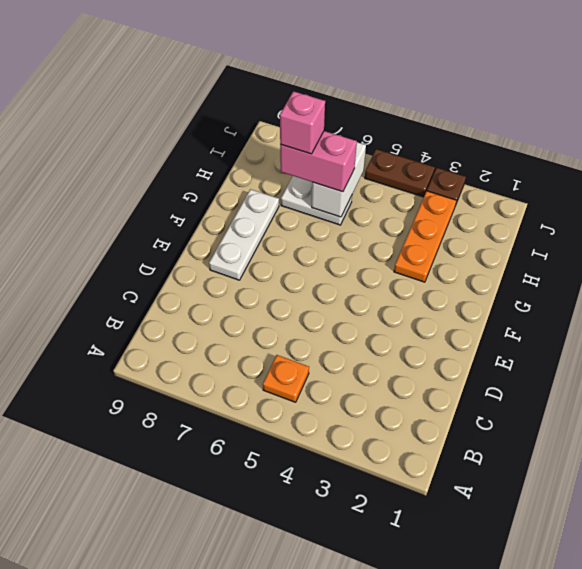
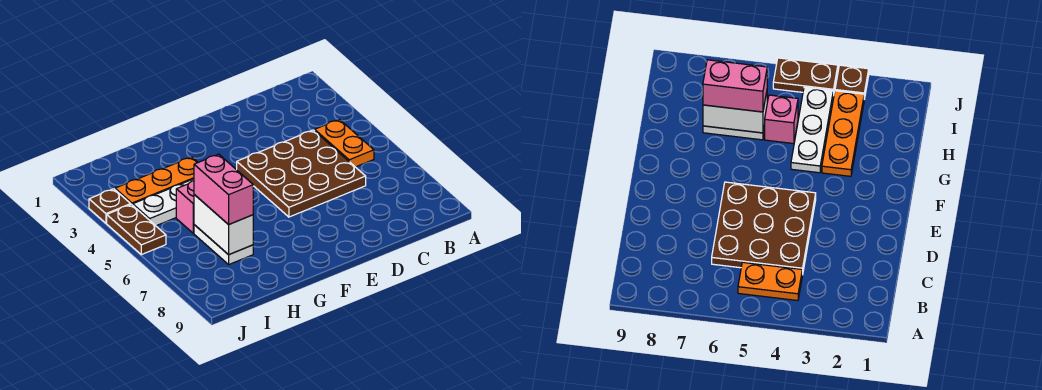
orange 1x1 plate [263,355,309,402] -> orange 1x2 plate [315,119,374,167]
none -> brown 3x3 plate [237,130,366,217]
white 1x3 plate [209,189,279,280] -> white 1x3 plate moved to [133,179,194,226]
white 1x2 brick [312,142,366,217] -> white 1x2 brick turned to [194,195,253,255]
pink 1x1 brick [280,91,325,154] -> pink 1x1 brick moved to [176,181,194,233]

